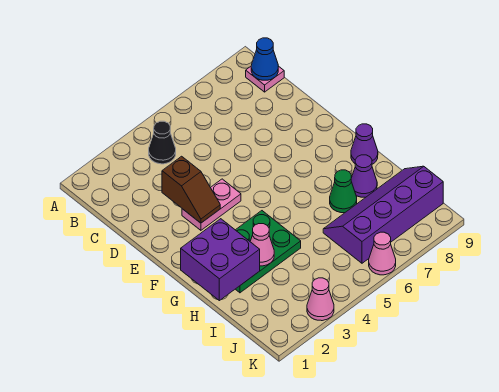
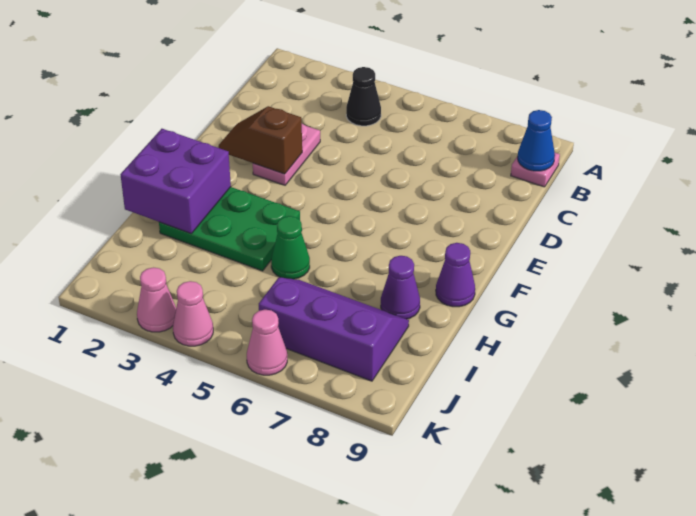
brown 1x2 slope [162,156,220,223] -> brown 1x2 slope turned to [219,106,302,174]
pink 1x2 plate [182,179,241,230] -> pink 1x2 plate turned to [253,124,320,185]
pink 1x1 cone [250,224,274,266] -> pink 1x1 cone moved to [173,281,213,346]
green 1x1 cone [330,170,357,213] -> green 1x1 cone moved to [271,216,310,279]
purple 2x4 slope [323,166,443,263] -> purple 2x3 slope [259,277,409,381]

